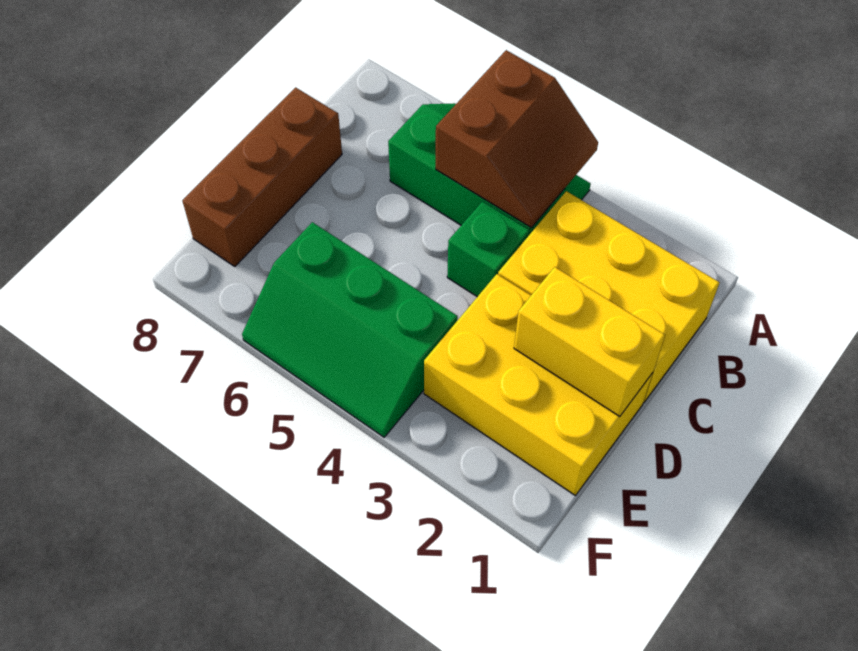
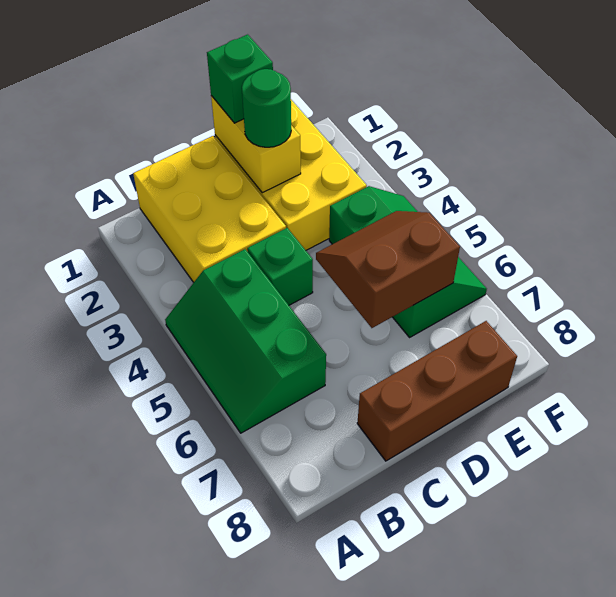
brown 2x2 slope [436,50,598,227] -> brown 2x2 slope moved to [316,211,460,328]
none -> green 1x1 brick [207,35,273,123]
none -> green 1x1 round brick [242,69,291,147]

